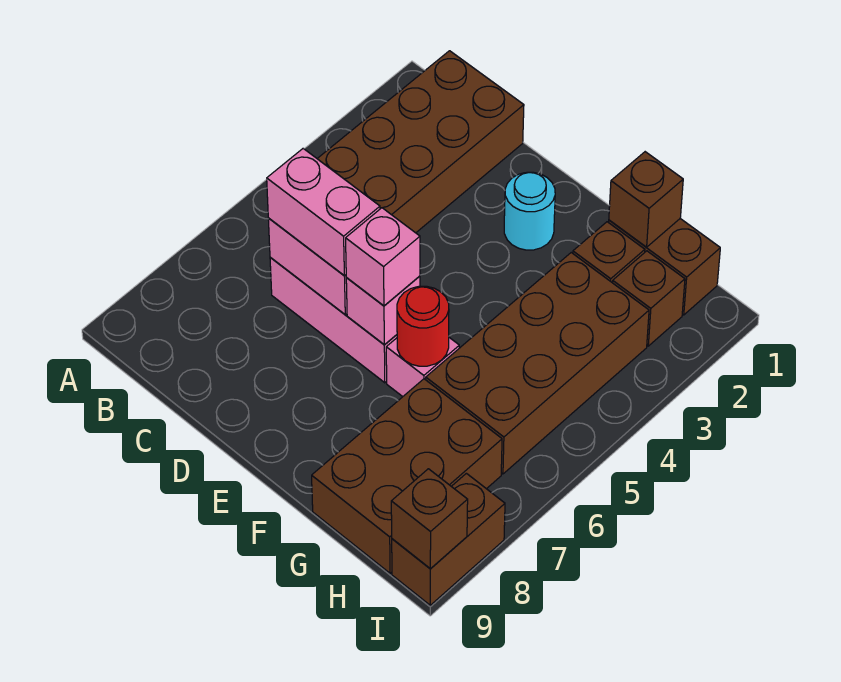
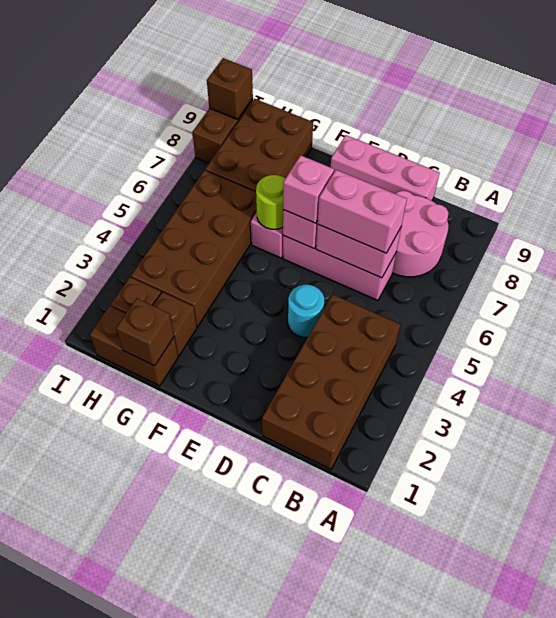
none -> pink 2x2 round brick [392,191,449,277]
none -> pink 1x3 brick [331,135,439,201]
cyan 1x1 round brick [504,172,555,250] -> cyan 1x1 round brick moved to [288,285,324,337]
red 1x1 round brick [397,286,449,366] -> lime 1x1 round brick [256,175,286,229]

